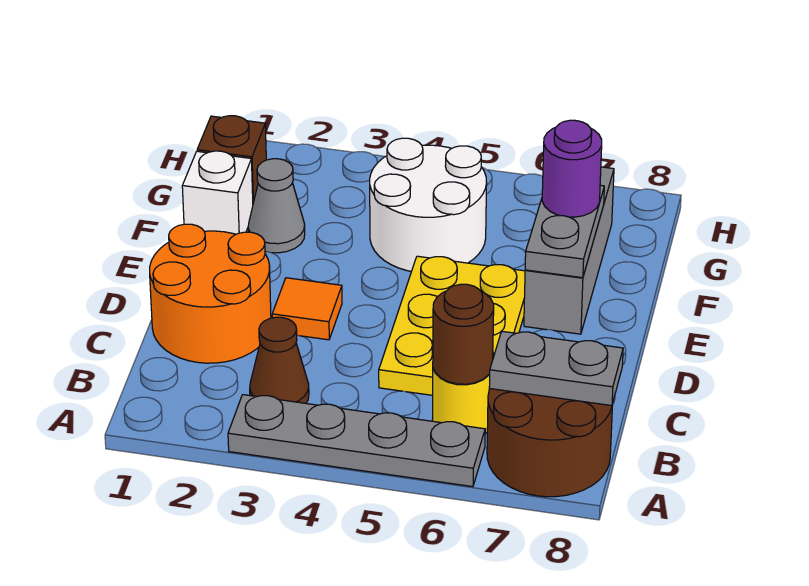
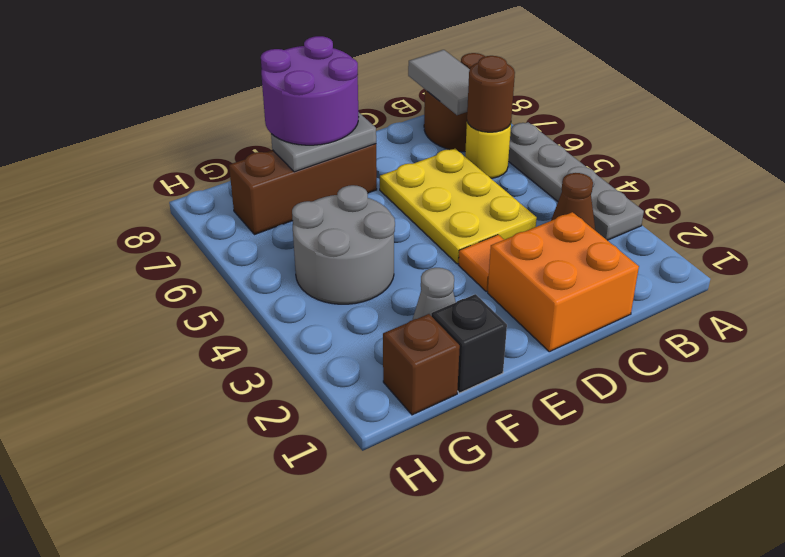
grey 1x2 plate [489,331,623,406] -> grey 1x2 tile [408,50,470,115]
orange 2x2 round brick [150,224,271,363] -> orange 2x2 brick [488,212,639,352]
yellow 2x3 plate [379,256,525,395] -> yellow 2x3 plate turned to [380,149,537,264]
grey 1x3 brick [524,167,614,334] -> brown 1x3 brick [229,144,377,235]
white 1x1 brick [182,151,253,234] -> black 1x1 brick [431,294,507,393]
white 2x2 round brick [370,138,487,271] -> grey 2x2 round brick [292,185,395,304]
purple 1x1 round brick [542,120,602,217] -> purple 2x2 round brick [261,36,358,145]

